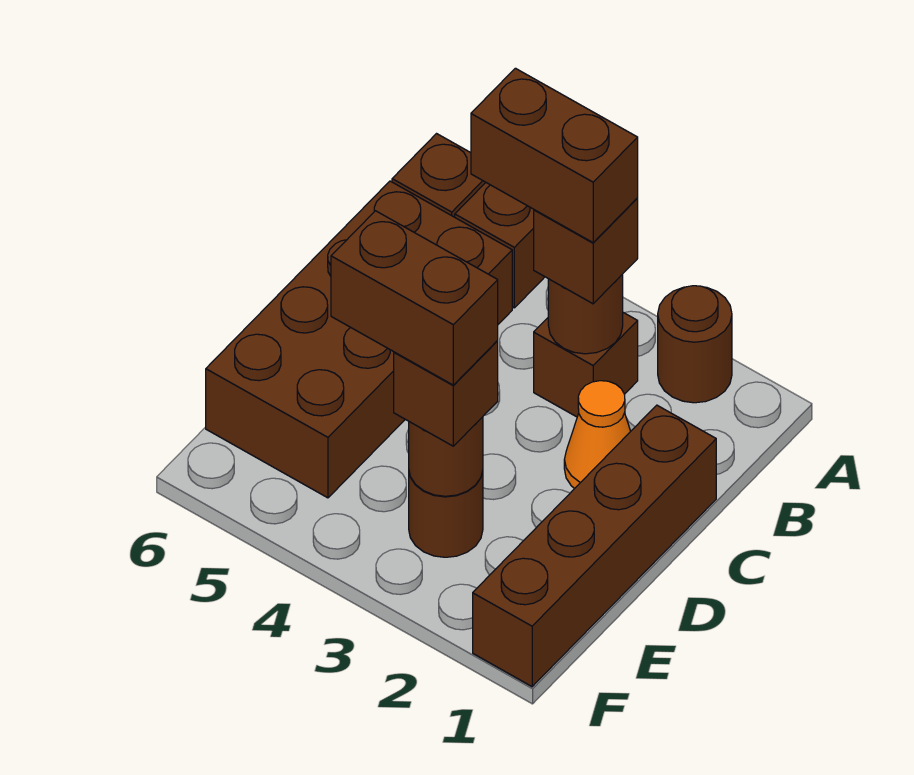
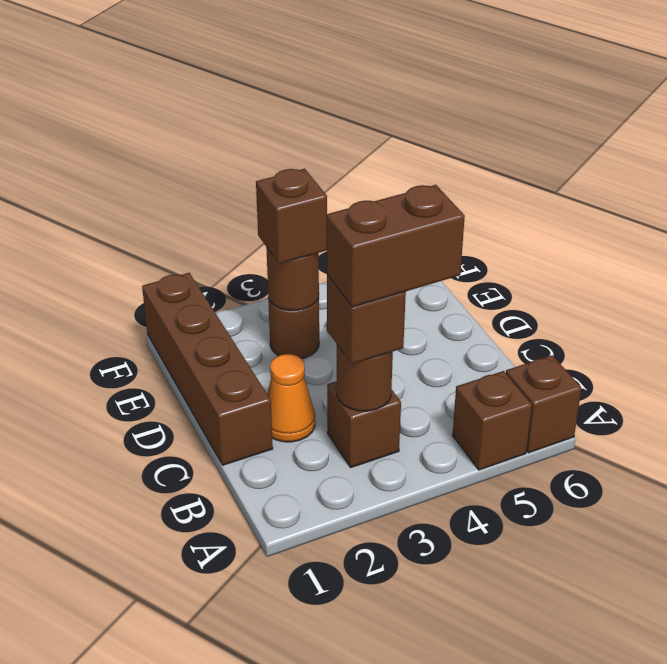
brown 1x1 round brick [658,286,732,403] -> none
brown 2x4 brick [206,181,512,498] -> none
brown 1x2 brick [331,211,498,385] -> none

